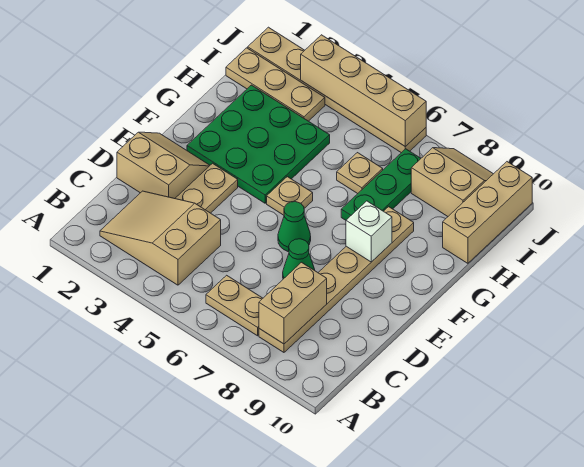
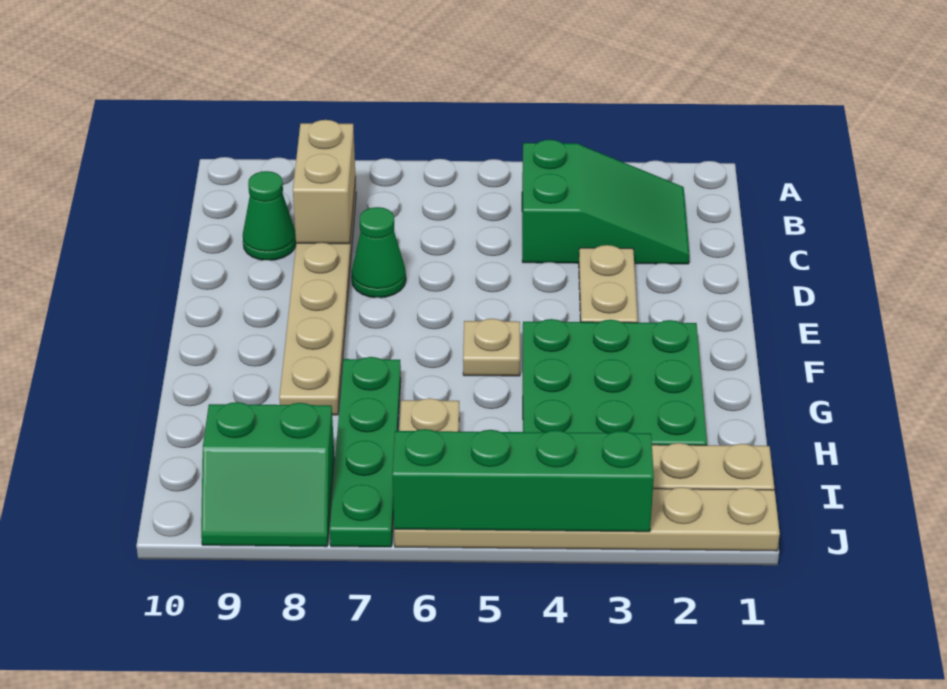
tan 2x3 slope [100,191,221,285] -> green 2x3 slope [522,140,689,264]
tan 1x2 plate [206,275,263,336] -> none
tan 2x2 slope [117,132,210,199] -> none
green 1x1 cone [278,202,311,252] -> green 1x1 cone moved to [243,171,296,260]
white 1x1 brick [346,201,392,262] -> none
green 1x3 plate [341,149,421,220] -> green 1x4 plate [330,357,401,547]
tan 1x3 brick [443,162,532,263] -> none
tan 2x2 slope [411,148,493,216] -> green 2x2 slope [201,402,335,547]
tan 1x4 brick [301,35,426,147] -> green 1x4 brick [392,429,654,532]

